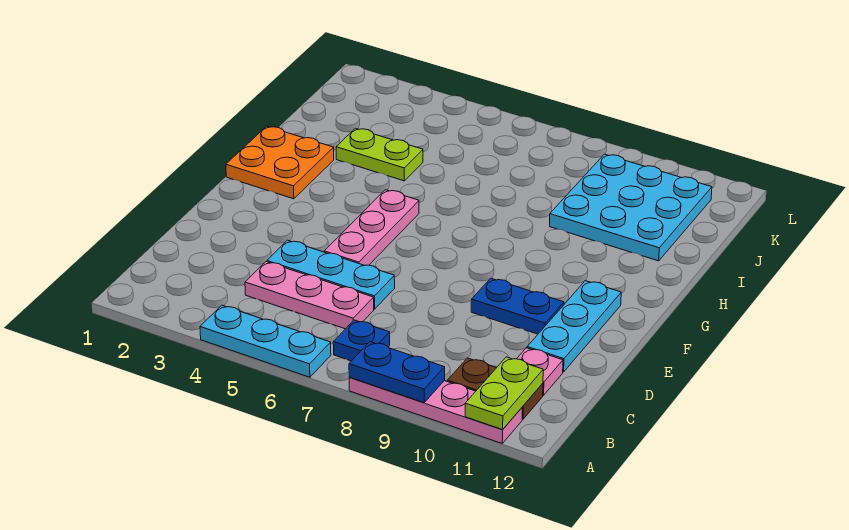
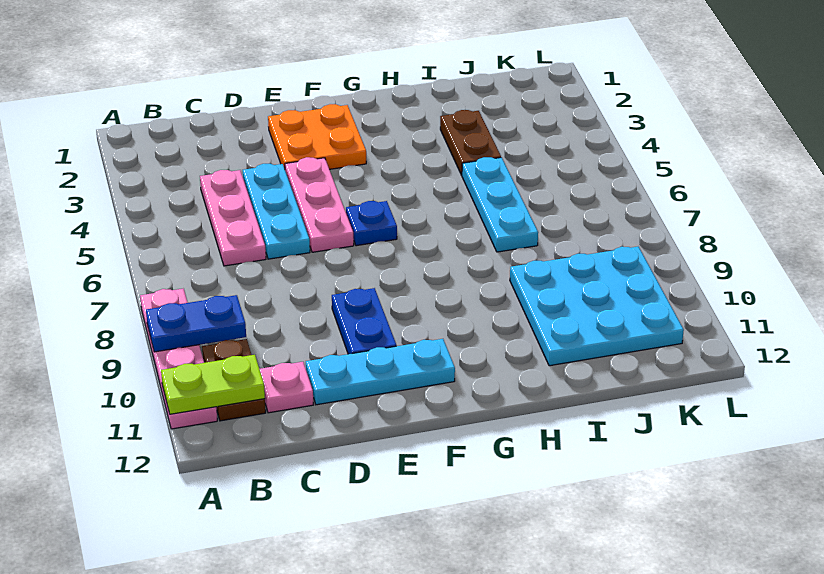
cyan 1x3 plate [200,305,331,377] -> cyan 1x3 plate moved to [462,157,538,252]
blue 1x2 plate [349,342,445,403] -> blue 1x2 plate turned to [146,295,246,352]
blue 1x1 plate [333,320,390,361] -> blue 1x1 plate moved to [346,201,397,246]
pink 1x3 plate [324,190,419,265] -> pink 1x3 plate turned to [285,157,354,252]
orange 2x2 plate [226,126,334,199] -> orange 2x2 plate moved to [268,104,366,169]
lime 1x2 plate [336,128,423,181] -> brown 1x2 plate [440,110,501,175]

